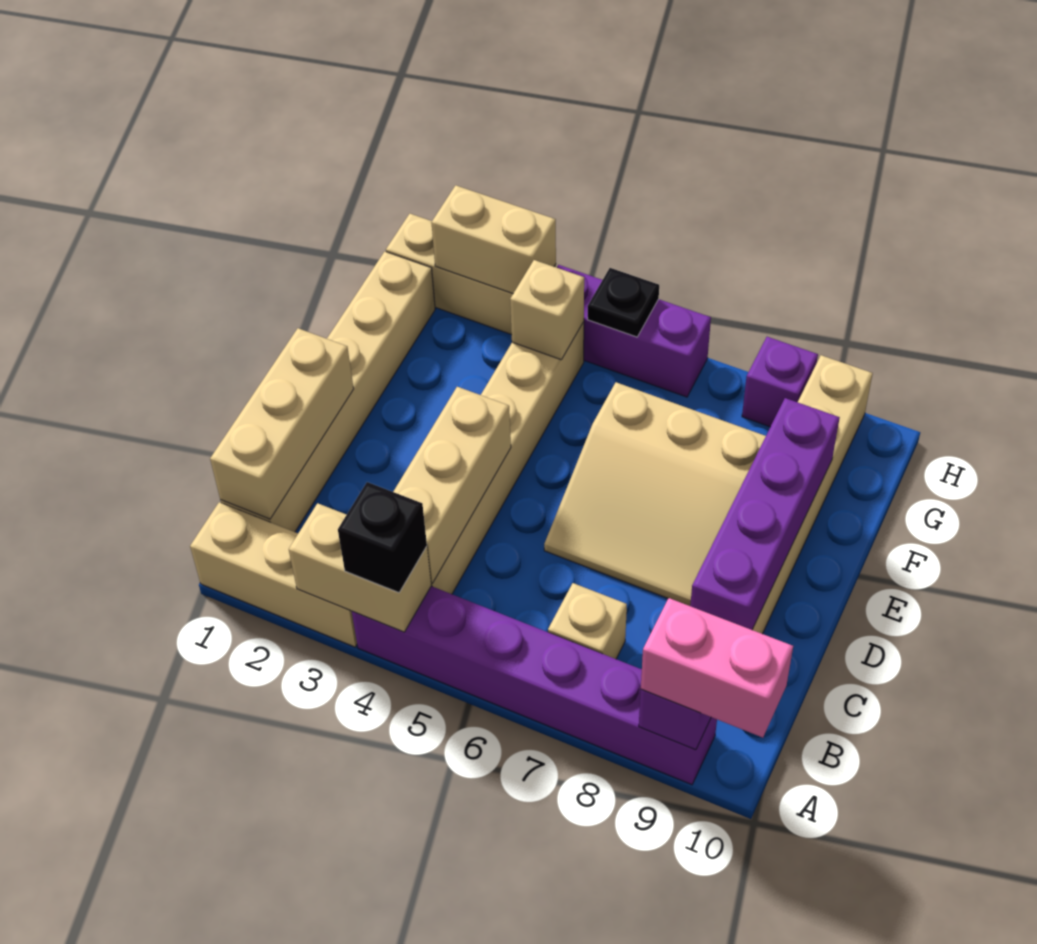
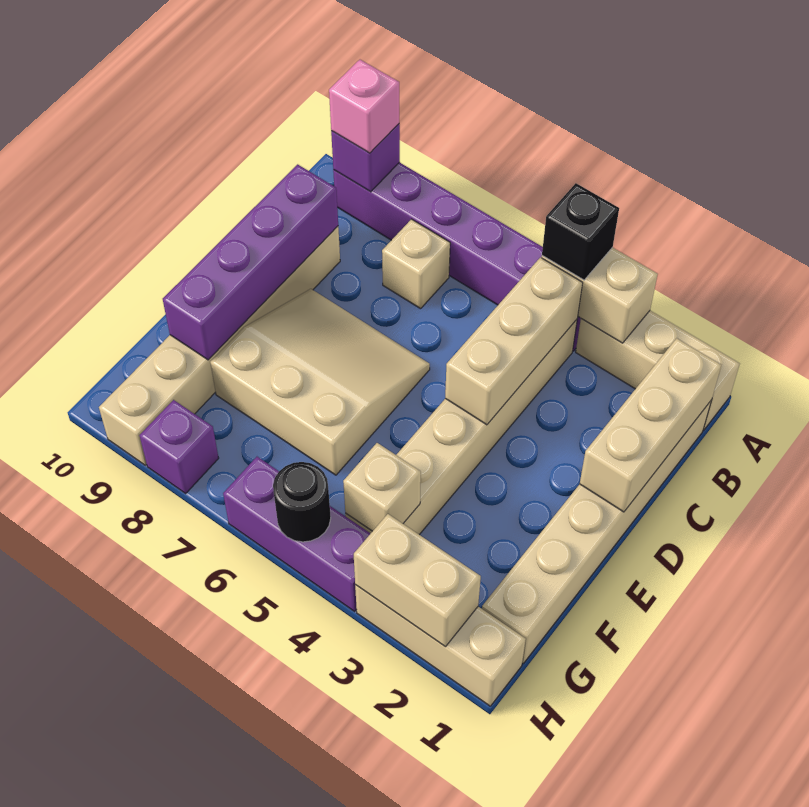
pink 1x2 brick [641,598,793,738] -> pink 1x1 brick [329,60,399,153]
black 1x1 plate [588,268,659,337] -> black 1x1 round brick [273,462,331,542]

